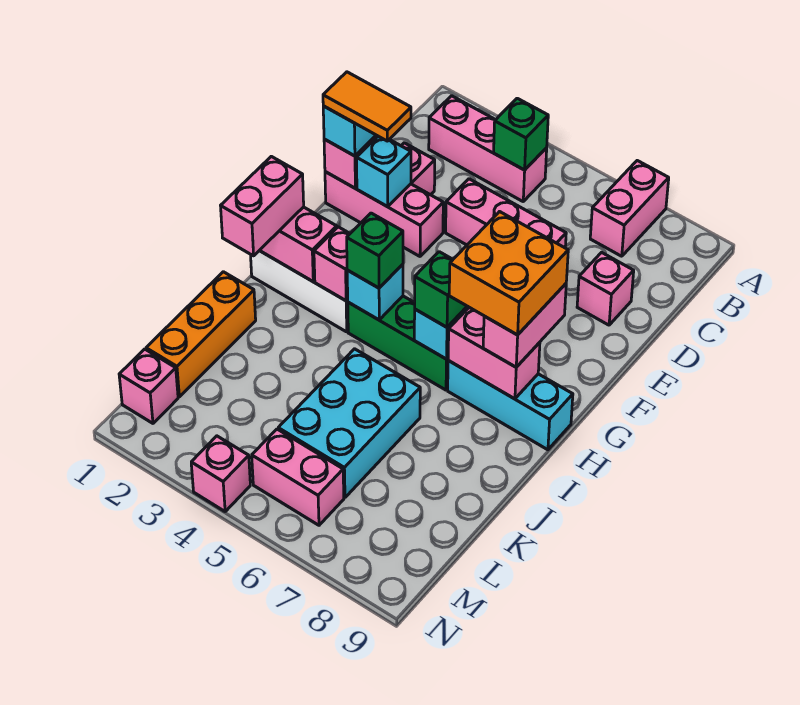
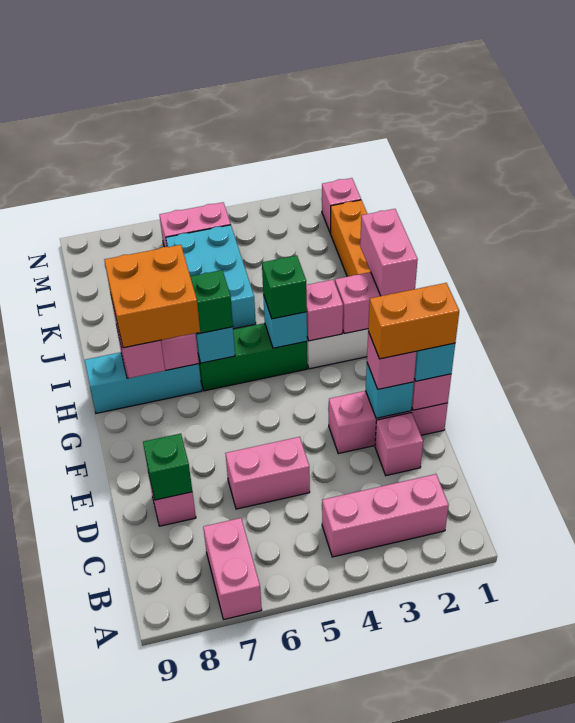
green 1x1 brick [494,98,548,170] -> green 1x1 brick moved to [143,434,192,500]
pink 1x3 brick [446,179,566,248] -> pink 1x2 brick [225,437,310,509]
orange 1x2 tile [323,72,411,141] -> orange 1x2 brick [368,283,459,359]
pink 1x1 brick [191,436,250,511] -> pink 1x1 brick moved to [367,332,417,389]

